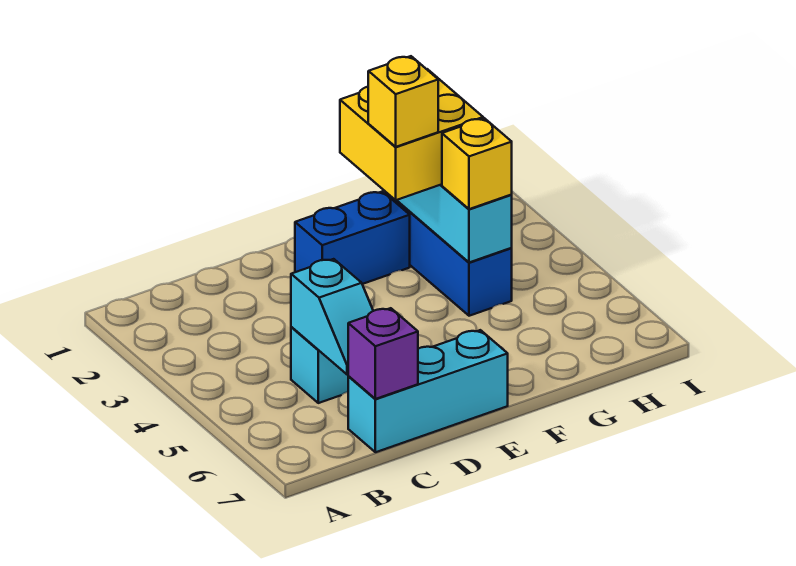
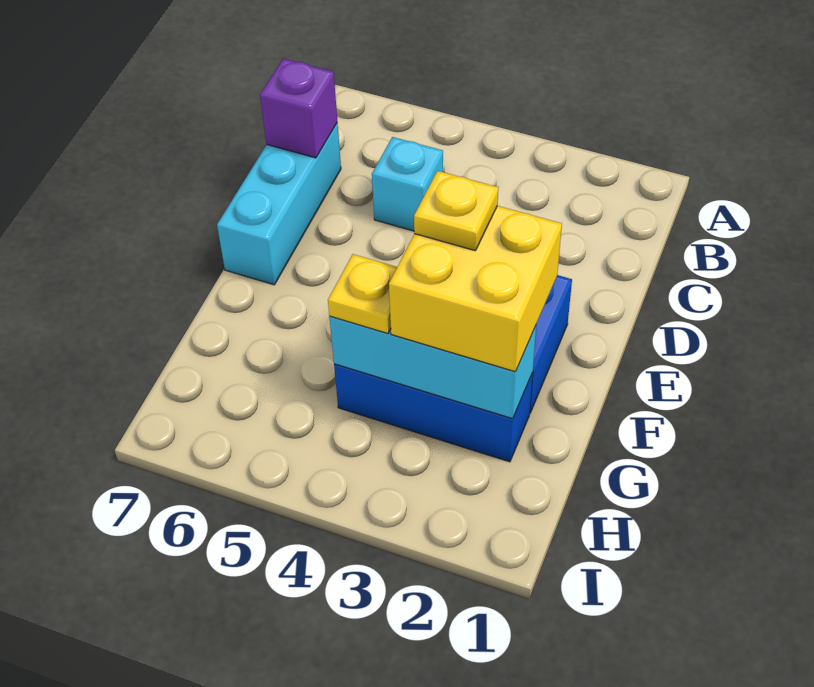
cyan 1x2 slope [291,259,373,374] -> none
yellow 1x1 brick [368,56,438,147] -> yellow 1x1 plate [414,171,498,251]
yellow 1x1 brick [442,118,512,209] -> yellow 1x1 plate [328,254,397,333]

